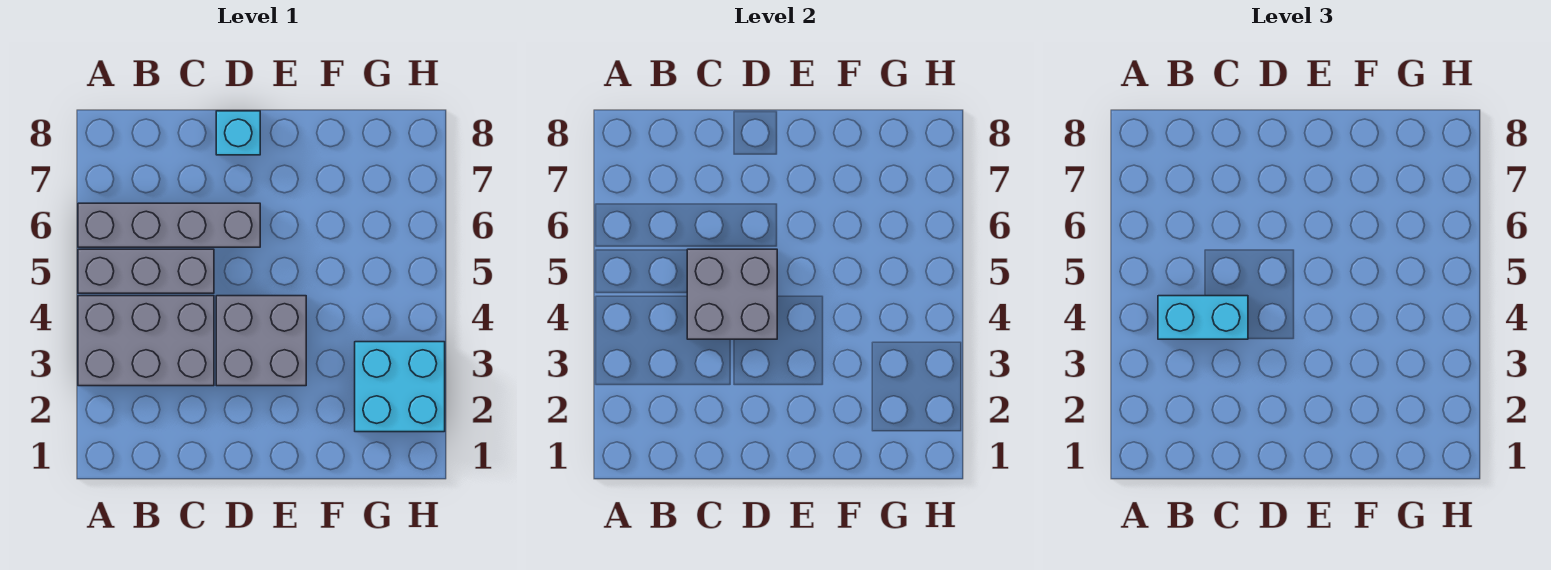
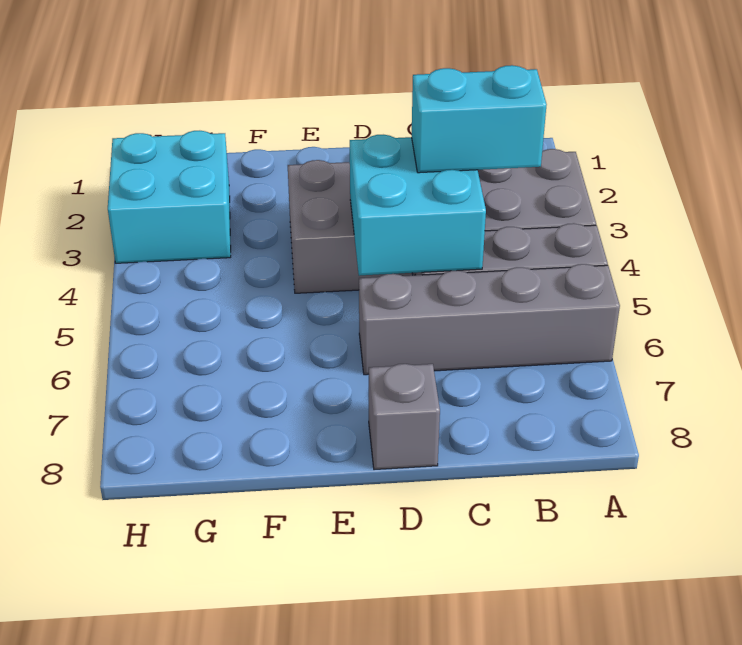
grey 2x2 brick [687,249,777,339] -> cyan 2x2 brick [350,135,486,276]
cyan 1x1 brick [216,111,260,155] -> grey 1x1 brick [369,364,440,470]

